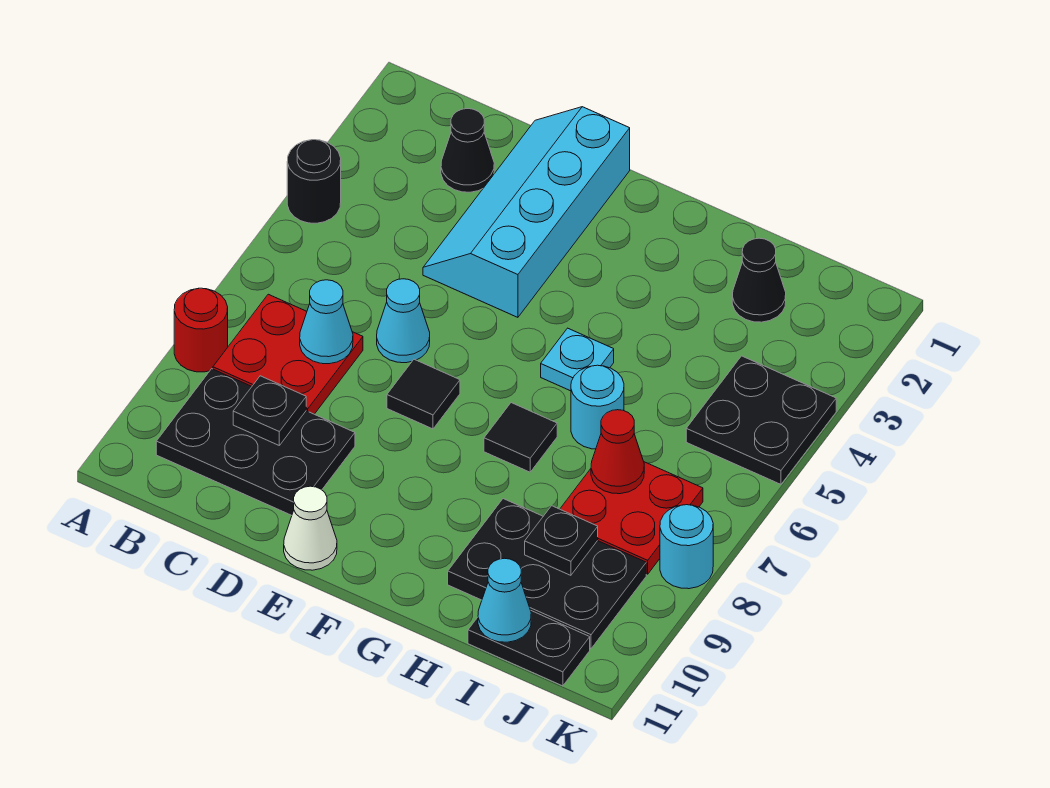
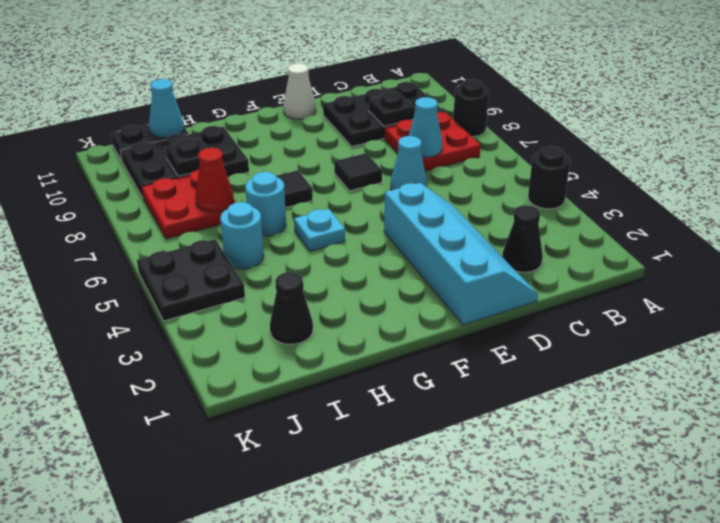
red 1x1 round brick [174,288,228,372] -> black 1x1 round brick [453,79,489,137]
cyan 1x1 round brick [660,505,713,589] -> cyan 1x1 round brick moved to [220,202,264,269]

